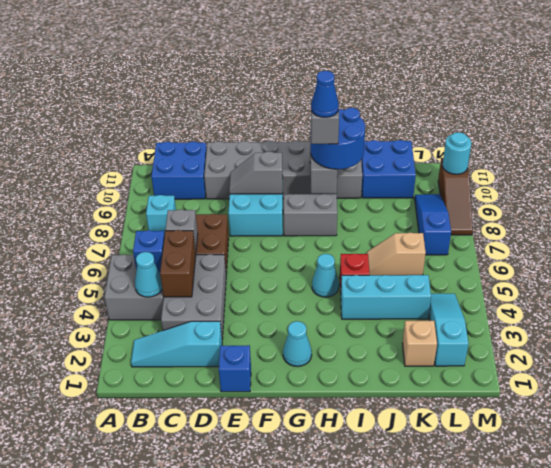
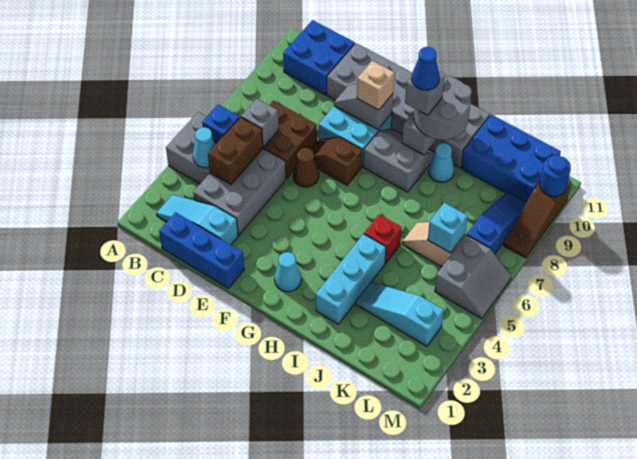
cyan 1x1 brick [146,195,176,235] -> cyan 1x1 brick moved to [428,203,468,253]
blue 1x1 brick [219,345,251,392] -> blue 1x3 brick [159,212,244,288]
none -> brown 1x1 cone [293,148,319,187]
none -> brown 1x2 slope [311,137,362,185]
cyan 1x1 cone [312,254,339,297] -> cyan 1x1 cone moved to [428,143,454,182]
blue 2x2 round brick [311,108,365,169] -> grey 2x2 round brick [414,72,472,140]
cyan 1x3 brick [341,275,431,319] -> cyan 1x3 brick turned to [316,234,386,324]
blue 2x2 brick [361,140,416,198] -> blue 2x3 brick [461,115,561,202]
tan 1x1 brick [402,321,437,366] -> tan 1x1 brick moved to [357,61,395,110]
cyan 1x3 slope [429,294,469,366] -> cyan 1x3 slope turned to [356,282,444,346]
none -> grey 2x2 slope [435,235,511,319]
cyan 1x1 round brick [443,132,471,174] -> blue 1x1 round brick [540,156,571,197]

